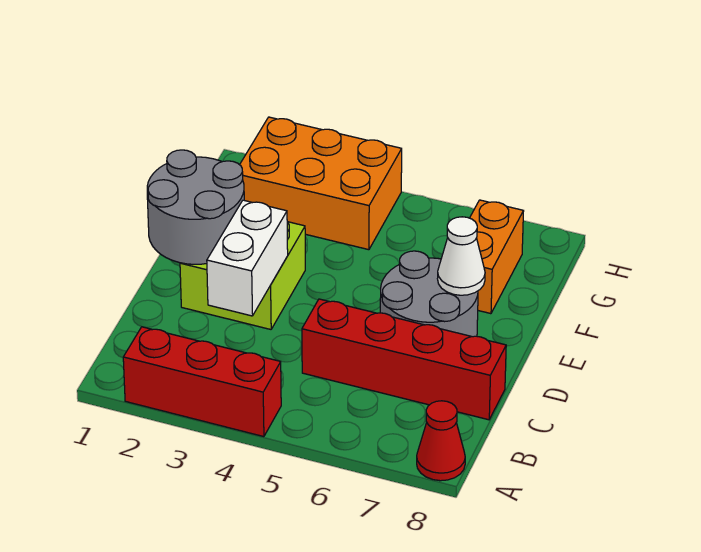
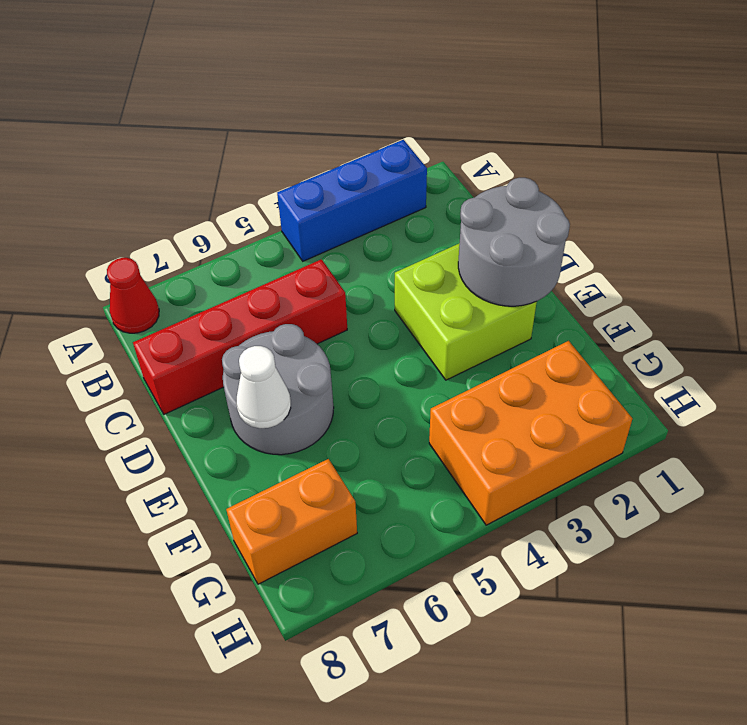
red 1x3 brick [123,327,281,437] -> blue 1x3 brick [277,140,427,261]
white 1x2 brick [207,200,288,316] -> none
orange 1x2 brick [470,200,524,314] -> orange 1x2 brick turned to [226,459,357,584]

